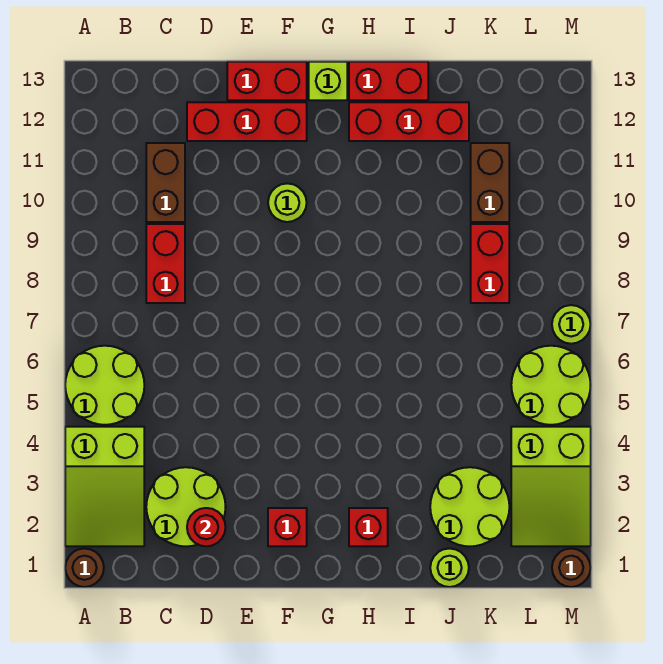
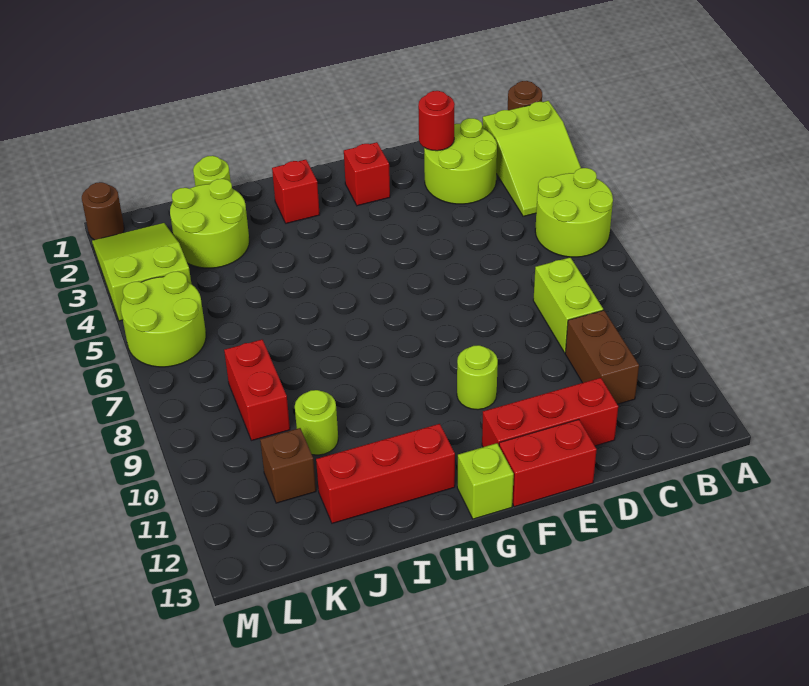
lime 2x3 slope [65,427,144,546] -> lime 2x3 slope turned to [482,101,581,216]
red 1x2 brick [146,224,185,303] -> lime 1x2 brick [533,258,603,353]
red 1x2 brick [349,62,428,100] -> none
brown 1x2 brick [471,143,509,222] -> brown 1x1 brick [260,428,316,503]
lime 1x1 round brick [552,305,591,344] -> lime 1x1 round brick moved to [295,390,338,455]

